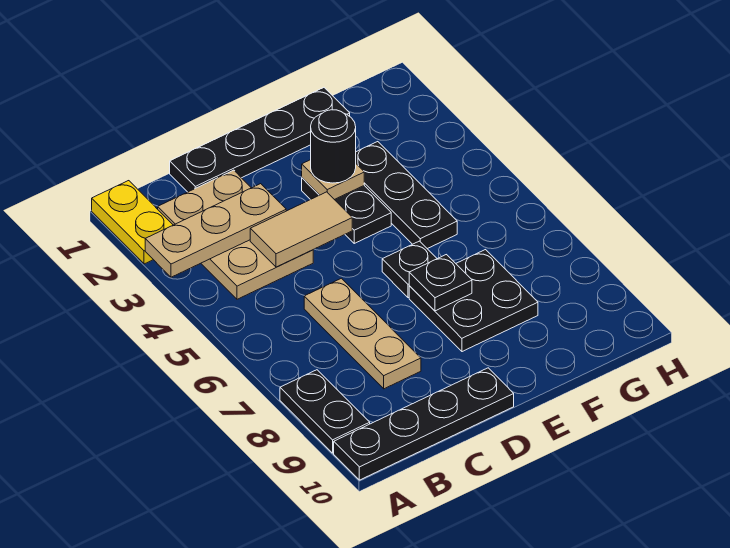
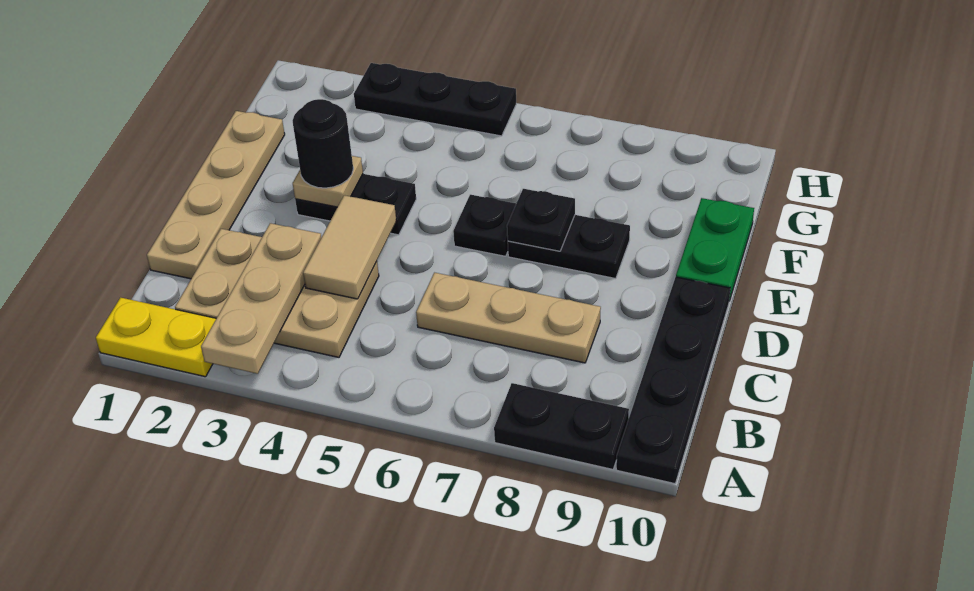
black 1x4 plate [170,88,350,192] -> tan 1x4 plate [147,111,285,279]
black 2x2 plate [409,250,538,352] -> black 1x2 plate [508,215,630,279]
none -> green 1x2 plate [676,198,754,301]
black 1x3 plate [356,142,457,249] -> black 1x3 plate moved to [354,63,516,136]

